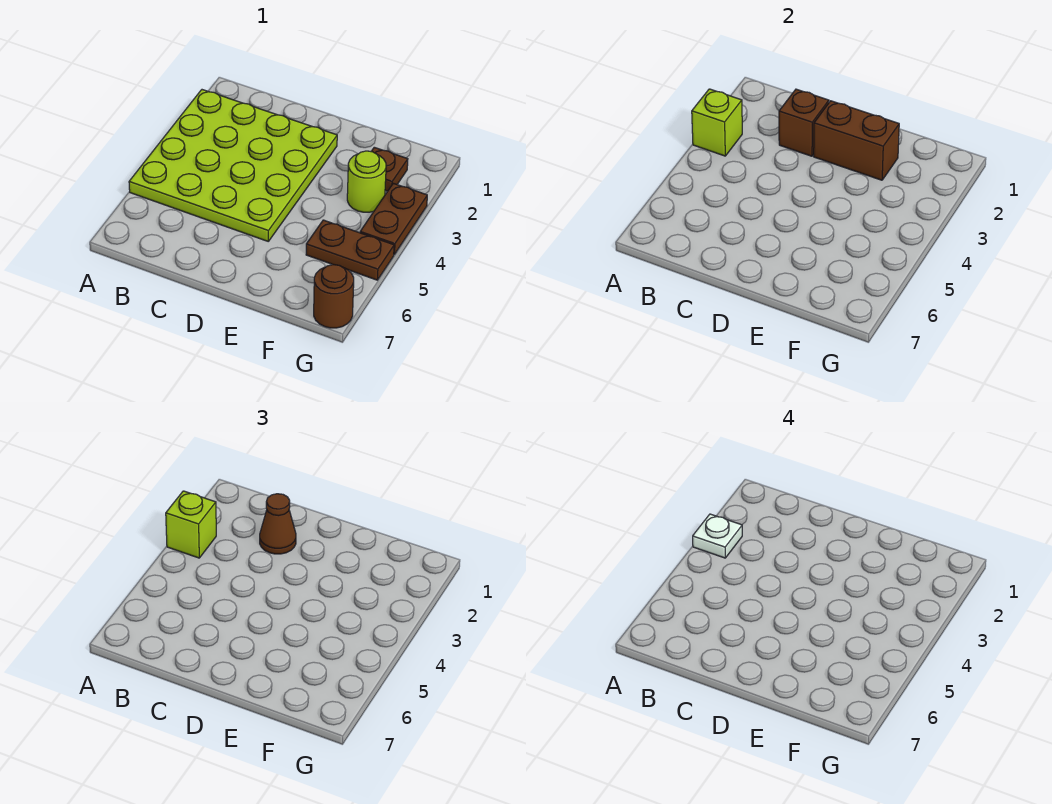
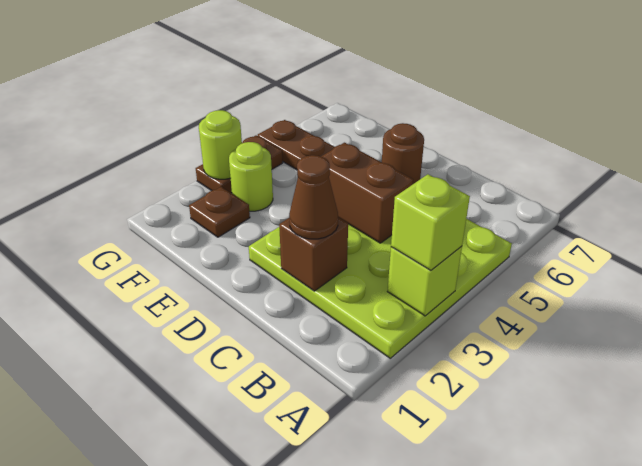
white 1x1 plate [693,514,742,558] -> none
brown 1x2 brick [814,101,899,180] -> brown 1x2 brick moved to [321,143,413,243]
none -> lime 1x1 round brick [199,110,242,179]
brown 1x1 round brick [314,265,354,328] -> brown 1x1 round brick moved to [382,123,424,184]

